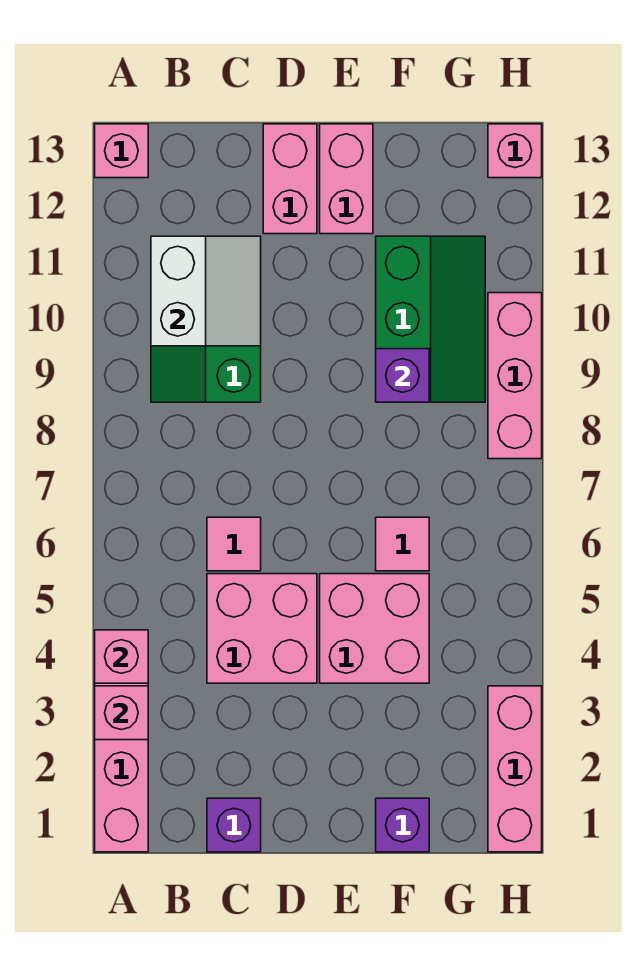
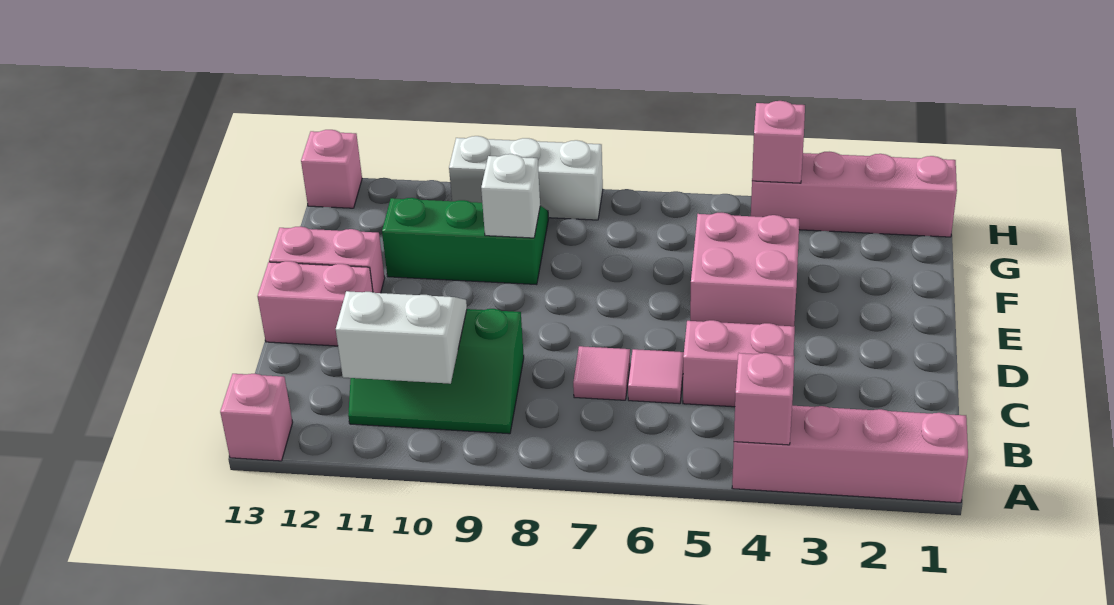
pink 1x1 brick [95,686,148,740] -> pink 1x1 brick moved to [752,101,805,183]
purple 1x1 brick [207,798,261,852] -> none
pink 2x2 brick [207,574,317,683] -> pink 1x2 brick [683,320,795,407]
purple 1x1 brick [376,798,429,852] -> none
pink 1x1 tile [376,517,429,571] -> pink 1x1 tile moved to [573,346,630,400]
purple 1x1 brick [376,349,429,402] -> white 1x1 brick [481,154,540,238]
pink 1x3 brick [488,686,542,852] -> pink 1x4 brick [751,152,957,237]
pink 1x3 brick [488,293,542,459] -> white 1x3 brick [449,136,603,220]

